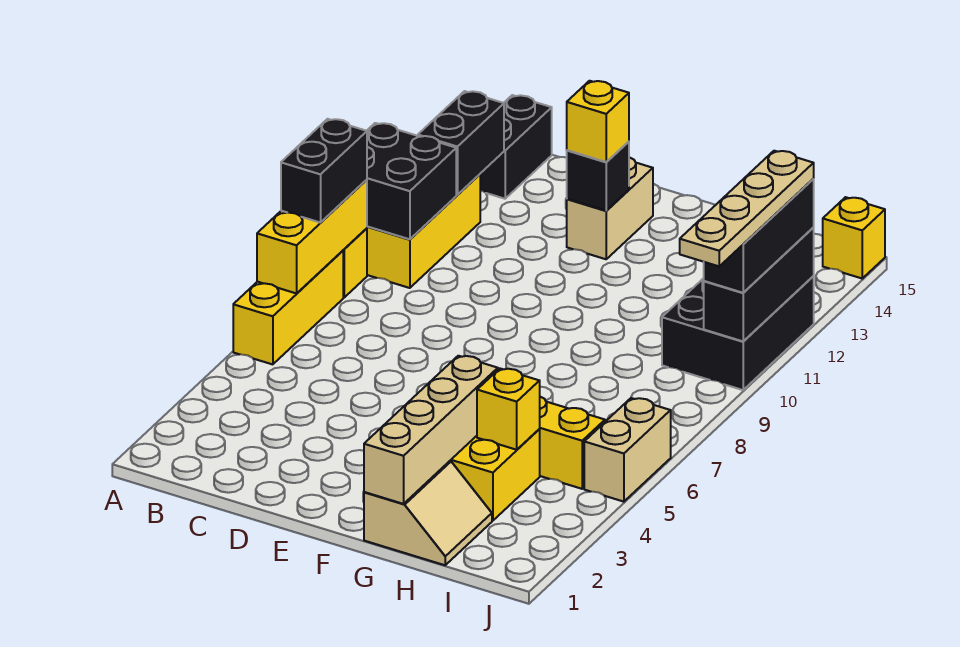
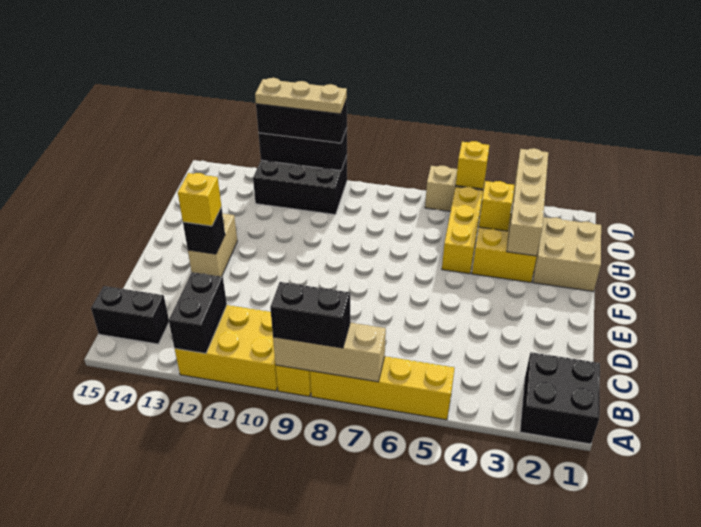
yellow 1x3 brick [233,251,343,364] -> yellow 1x4 brick [310,356,455,420]
yellow 1x3 brick [257,180,367,293] -> tan 1x3 brick [273,323,386,382]
black 2x2 brick [367,123,456,239] -> black 2x2 brick moved to [520,352,600,444]
black 1x2 brick [418,91,504,195] -> black 1x2 brick turned to [169,272,227,354]
tan 1x2 brick [567,157,653,259] -> tan 1x2 brick turned to [188,213,237,277]
tan 2x2 slope [364,461,492,565] -> tan 2x2 brick [533,217,601,291]
tan 1x4 brick [364,356,498,504] -> tan 1x4 brick turned to [507,148,548,256]
tan 1x4 plate [680,151,814,266] -> tan 1x3 plate [255,78,347,114]
yellow 1x1 brick [823,197,885,278] -> yellow 1x1 brick moved to [456,141,489,189]

